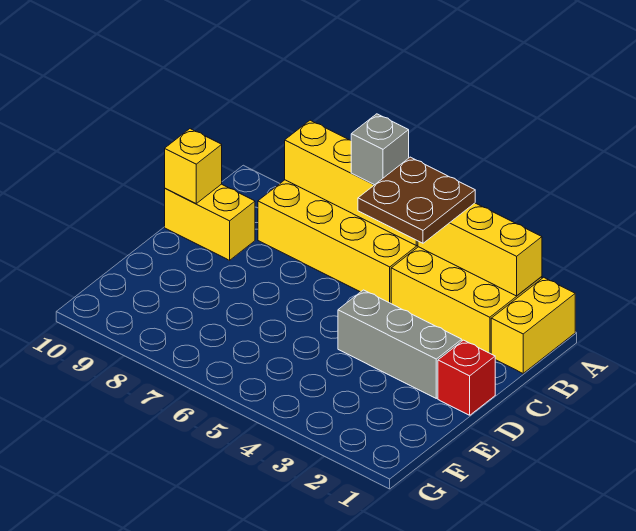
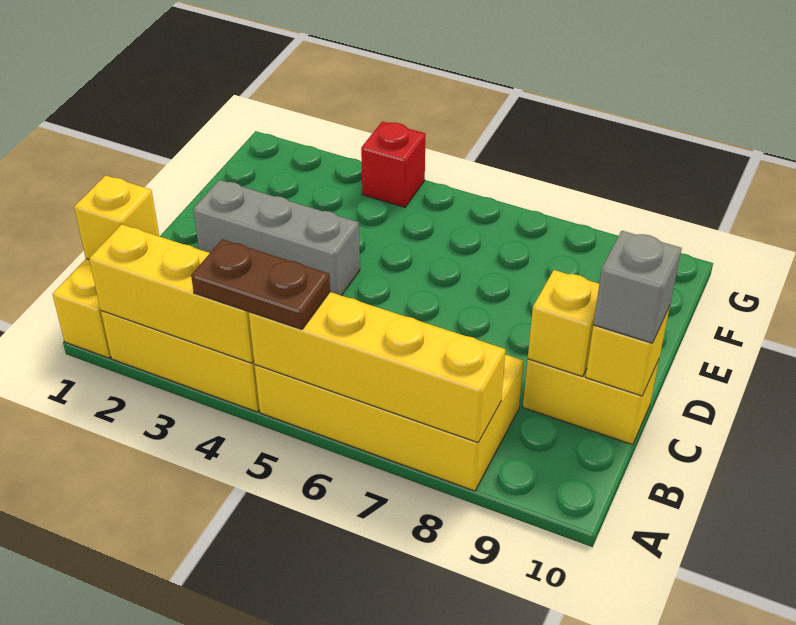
brown 2x2 plate [358,157,475,243] -> brown 1x2 plate [191,239,330,329]
grey 1x1 brick [351,114,409,185] -> grey 1x1 brick moved to [593,231,682,343]
none -> yellow 1x1 brick [74,175,159,259]
none -> yellow 1x1 brick [528,270,599,377]
red 1x1 brick [438,340,495,415] -> red 1x1 brick moved to [361,121,426,207]

